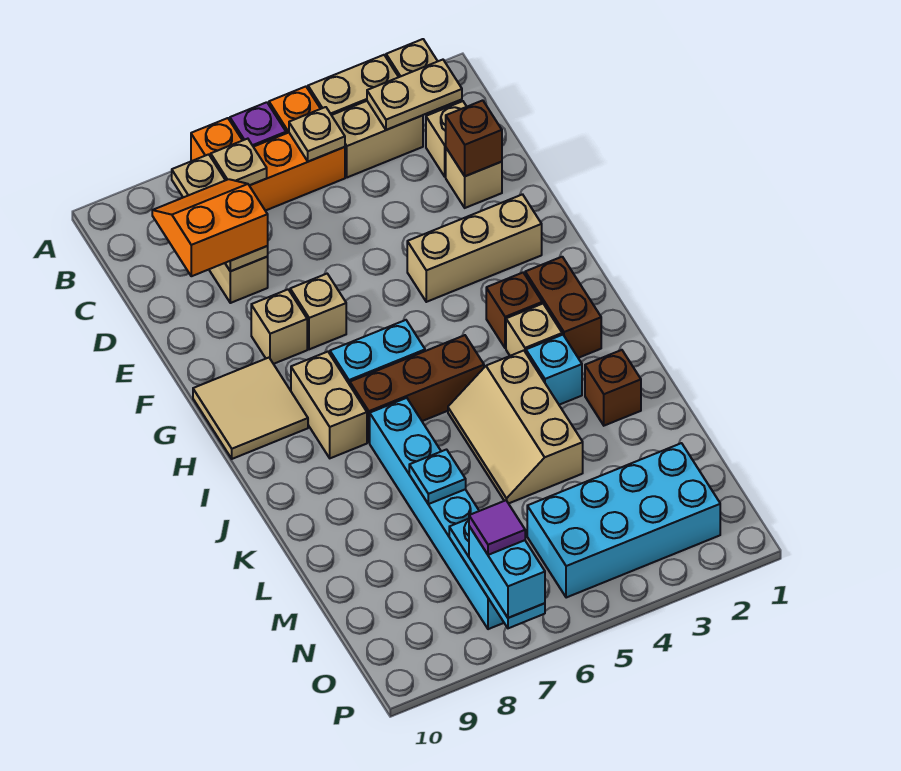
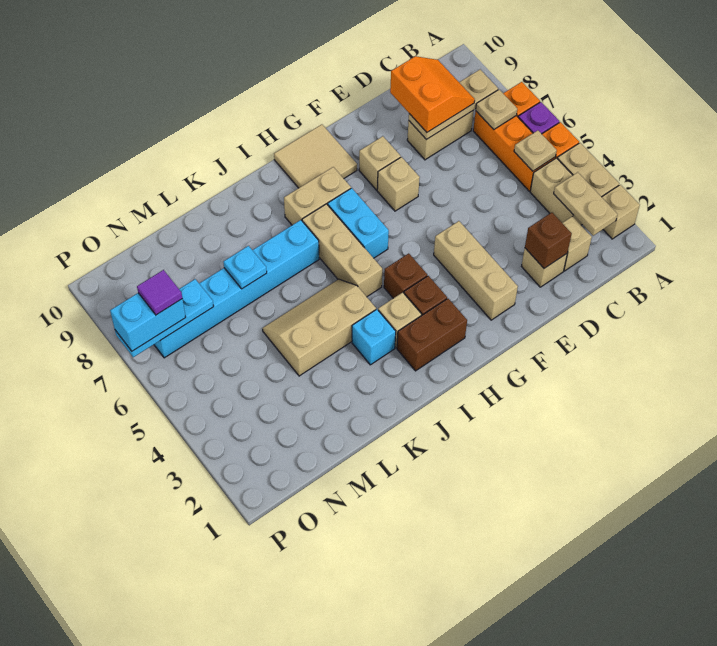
brown 1x3 brick [350,335,484,443] -> tan 1x3 brick [302,204,382,297]
brown 1x1 brick [585,350,641,426] -> brown 1x1 brick moved to [384,253,427,298]
cyan 2x4 brick [527,443,720,598] -> none

